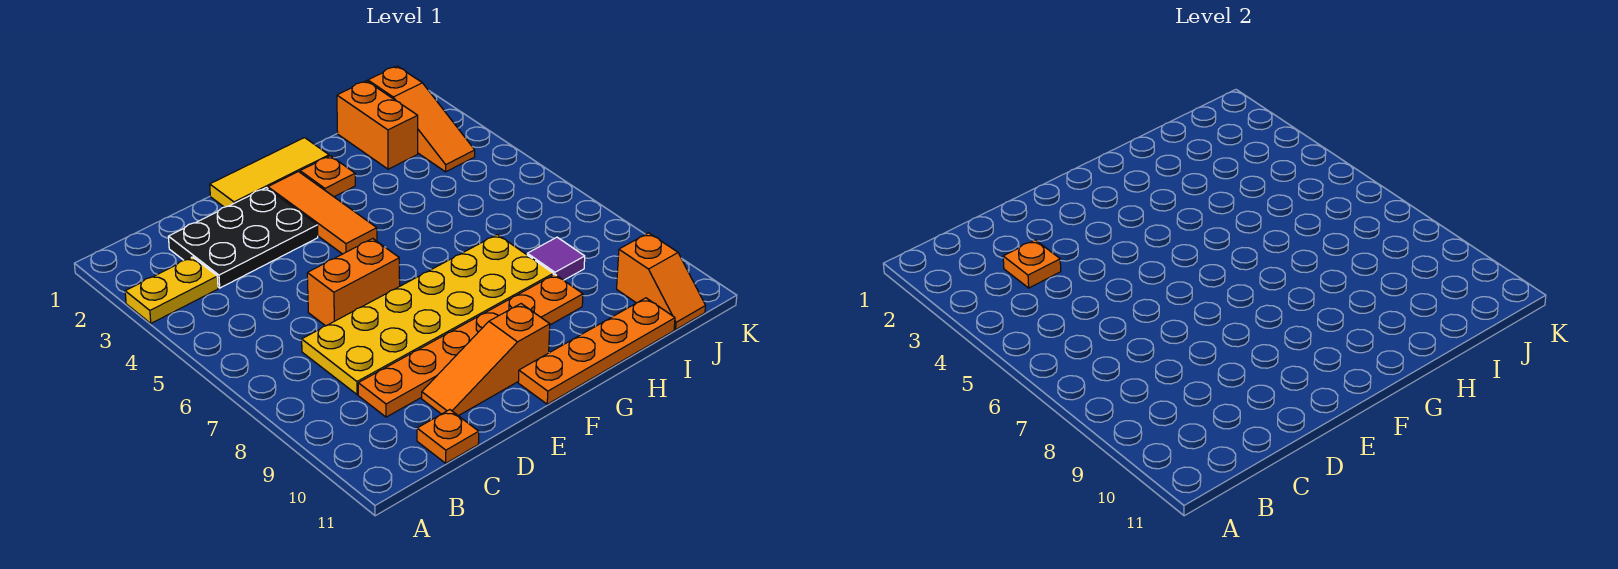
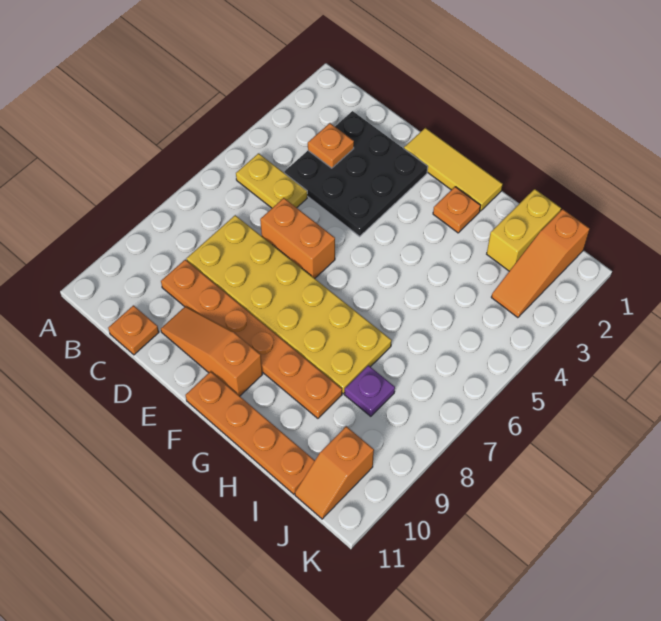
yellow 1x2 plate [125,257,218,323] -> yellow 1x2 plate moved to [236,153,307,208]
black 2x3 plate [168,188,318,288] -> black 3x3 plate [285,111,428,236]
orange 1x3 tile [268,172,377,254] -> none
orange 1x2 brick [337,81,418,169] -> yellow 1x2 brick [487,189,561,271]
purple 1x1 tile [527,237,585,280] -> purple 1x1 plate [344,365,395,416]

